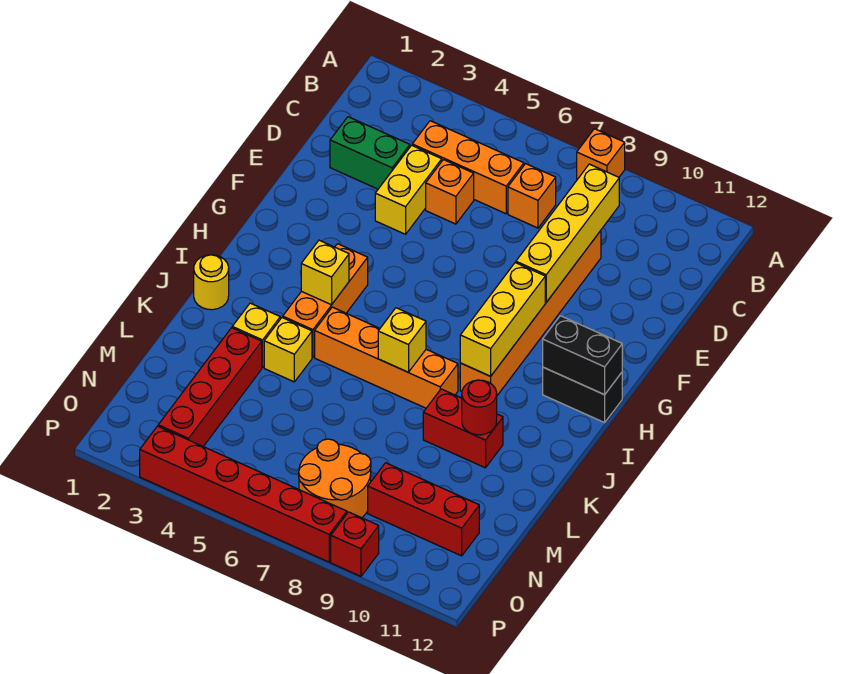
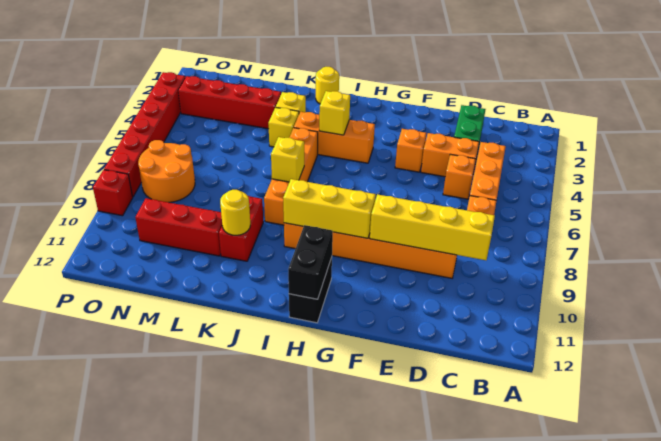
orange 1x1 brick [577,129,625,179] -> orange 1x1 brick moved to [395,129,426,172]
yellow 1x2 brick [375,145,442,234] -> orange 1x2 brick [421,133,479,177]
red 1x1 round brick [462,380,497,435] -> yellow 1x1 round brick [220,190,250,235]
red 1x3 brick [368,463,479,556] -> red 1x3 brick turned to [135,198,222,256]

